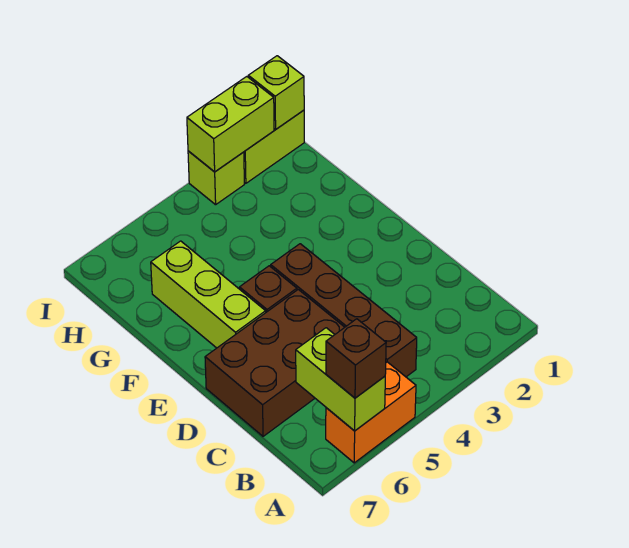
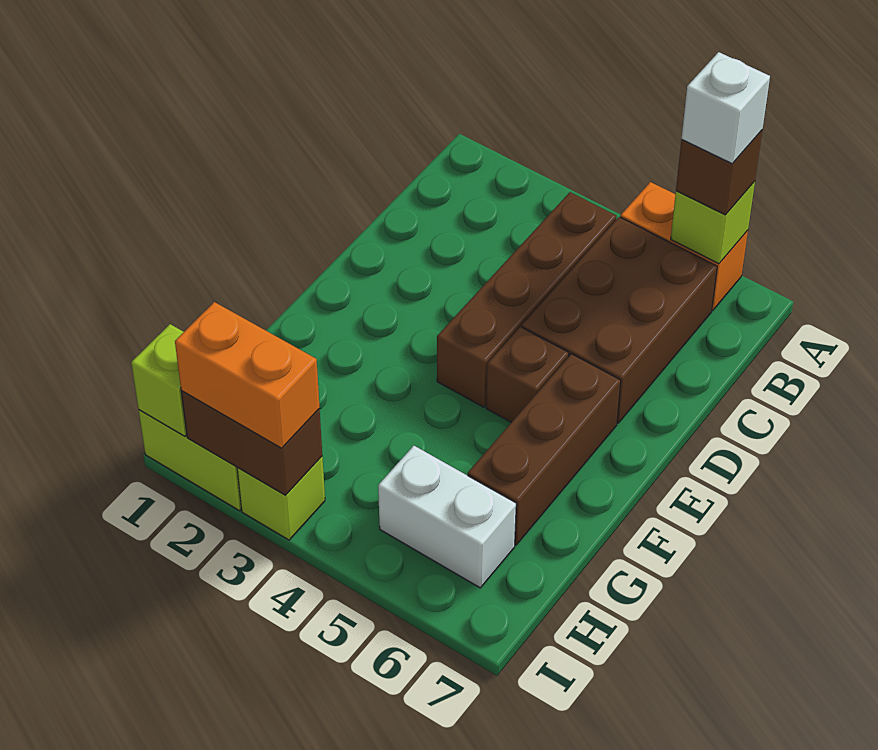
lime 1x2 brick [296,328,385,431] -> lime 1x1 brick [671,181,755,264]
none -> white 1x1 brick [682,52,770,164]
brown 2x3 brick [205,290,345,436] -> brown 2x3 brick turned to [522,217,717,423]
lime 1x3 brick [151,241,266,348] -> brown 1x3 brick [468,354,621,545]
none -> white 1x2 brick [378,446,516,588]
lime 1x2 brick [187,77,274,172] -> brown 1x2 brick [181,391,322,495]
none -> orange 1x2 brick [175,302,320,448]

